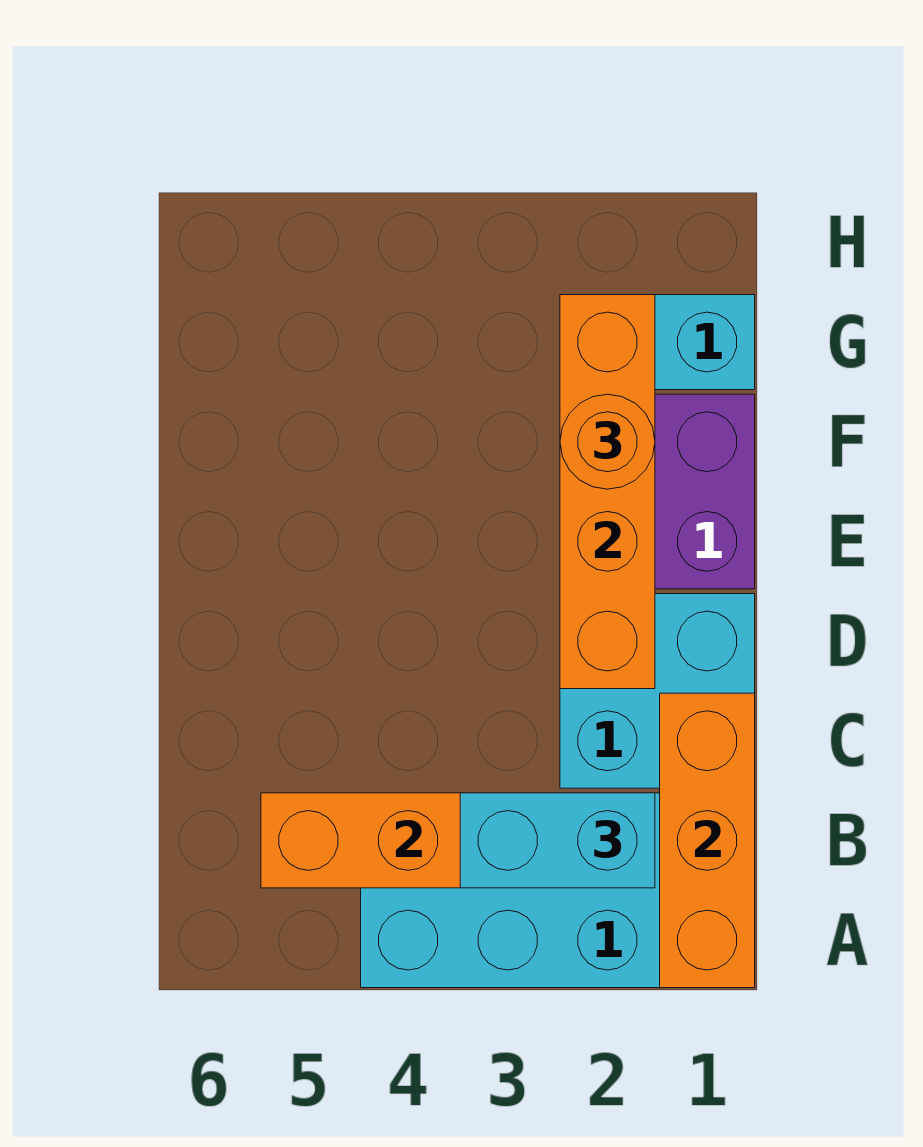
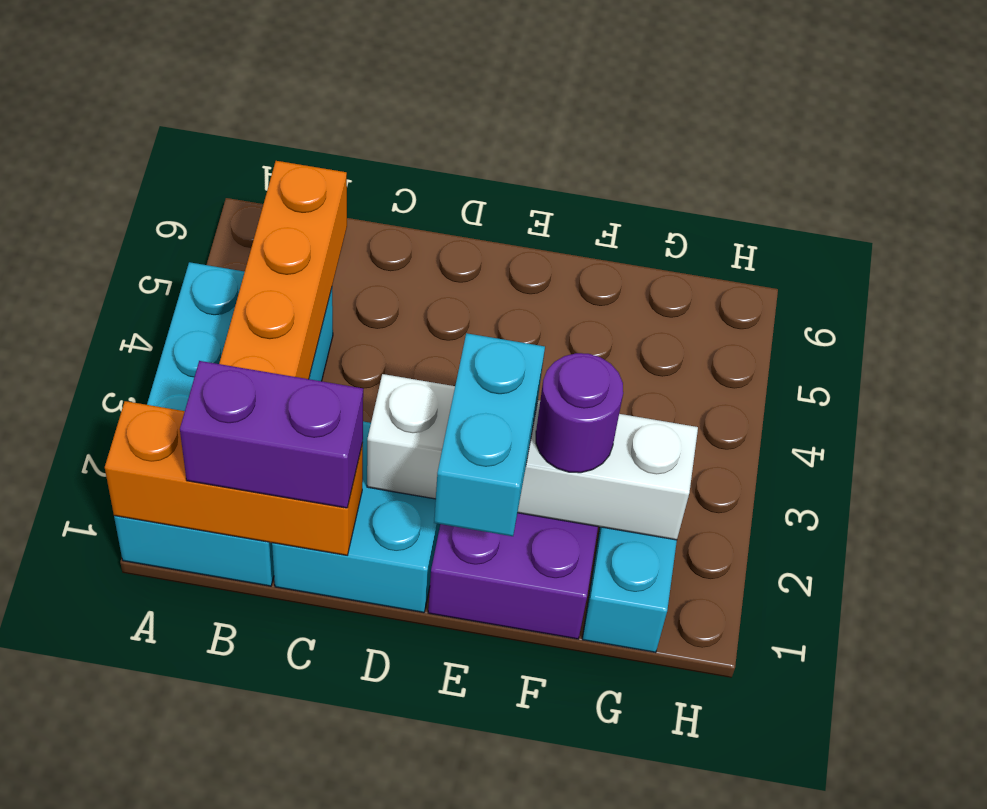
none -> purple 1x2 brick [180,361,363,508]
cyan 1x2 brick [460,793,655,888] -> cyan 1x2 brick moved to [434,333,545,536]
orange 1x4 brick [560,295,655,689] -> white 1x4 brick [367,374,698,540]
orange 1x1 round brick [560,394,655,489] -> purple 1x1 round brick [536,353,623,473]

